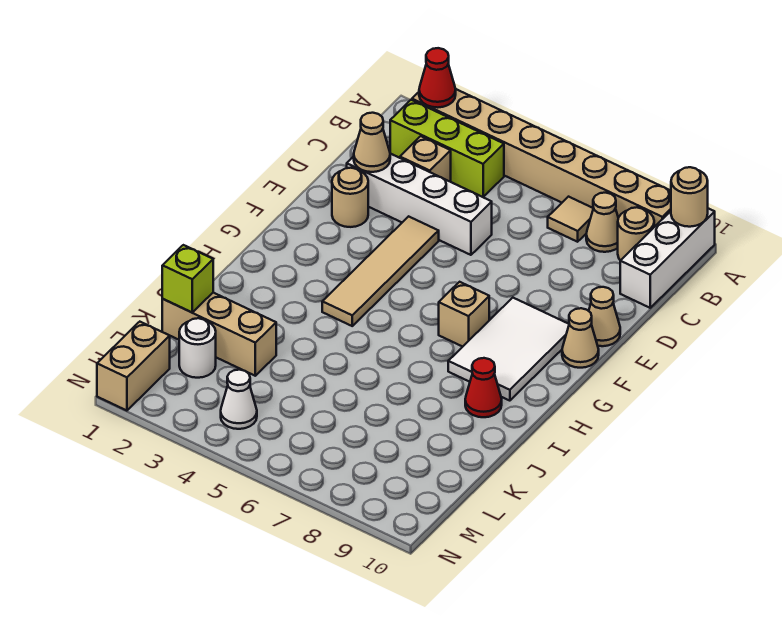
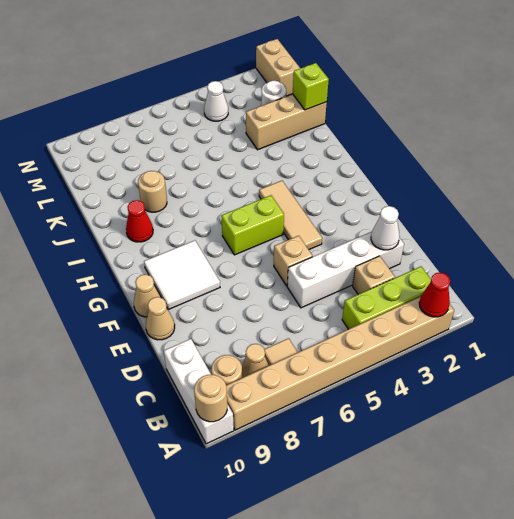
tan 1x1 cone [354,113,390,172] -> white 1x1 cone [371,206,400,250]
tan 1x1 round brick [332,168,368,227] -> tan 1x1 round brick moved to [138,171,167,212]
tan 1x4 tile [322,216,439,326] -> tan 1x3 tile [259,181,322,250]
white 2x3 tile [448,298,569,401] -> white 2x2 tile [144,240,220,310]
none -> lime 1x2 brick [221,195,284,255]
tan 1x1 brick [439,282,489,347] -> tan 1x1 brick moved to [274,236,312,286]

